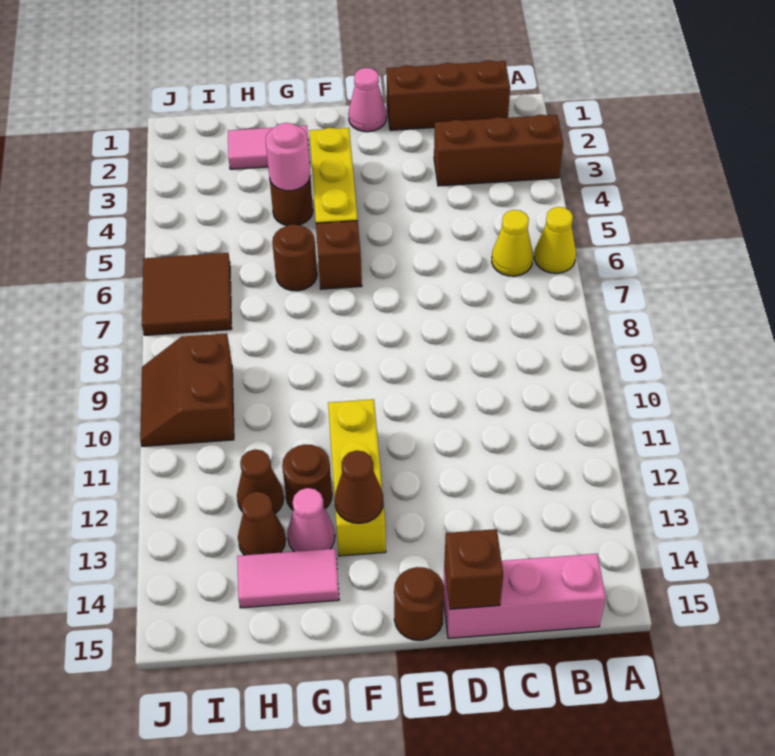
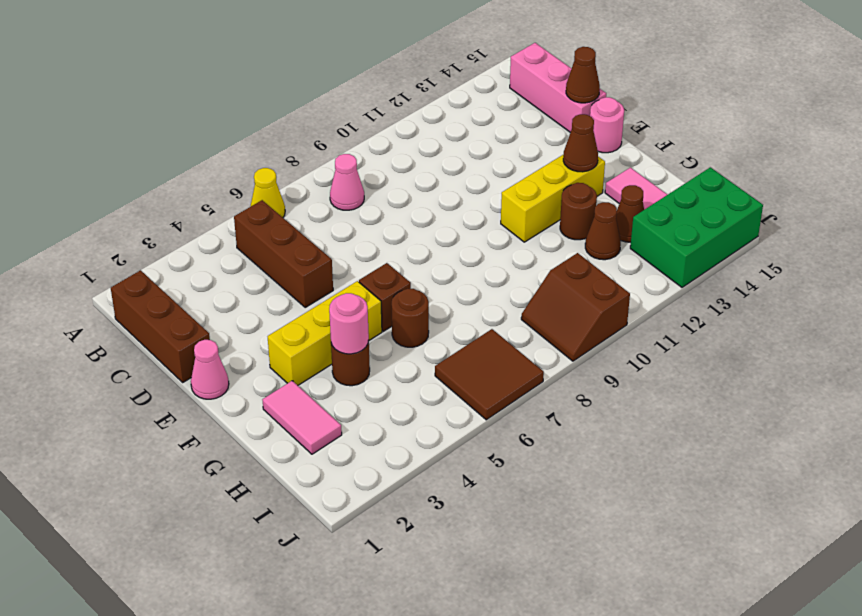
brown 1x3 brick [434,114,563,186] -> brown 1x3 brick moved to [234,200,333,307]
yellow 1x1 cone [492,210,533,276] -> none
brown 1x1 brick [444,529,503,609] -> brown 1x1 cone [566,47,600,103]
brown 1x1 round brick [394,567,444,640] -> pink 1x1 round brick [590,97,624,153]
pink 1x1 cone [287,488,335,552] -> pink 1x1 cone moved to [330,154,364,210]
brown 2x2 slope [140,333,234,446] -> brown 2x2 slope turned to [521,253,630,361]
none -> green 2x3 brick [630,167,763,287]

